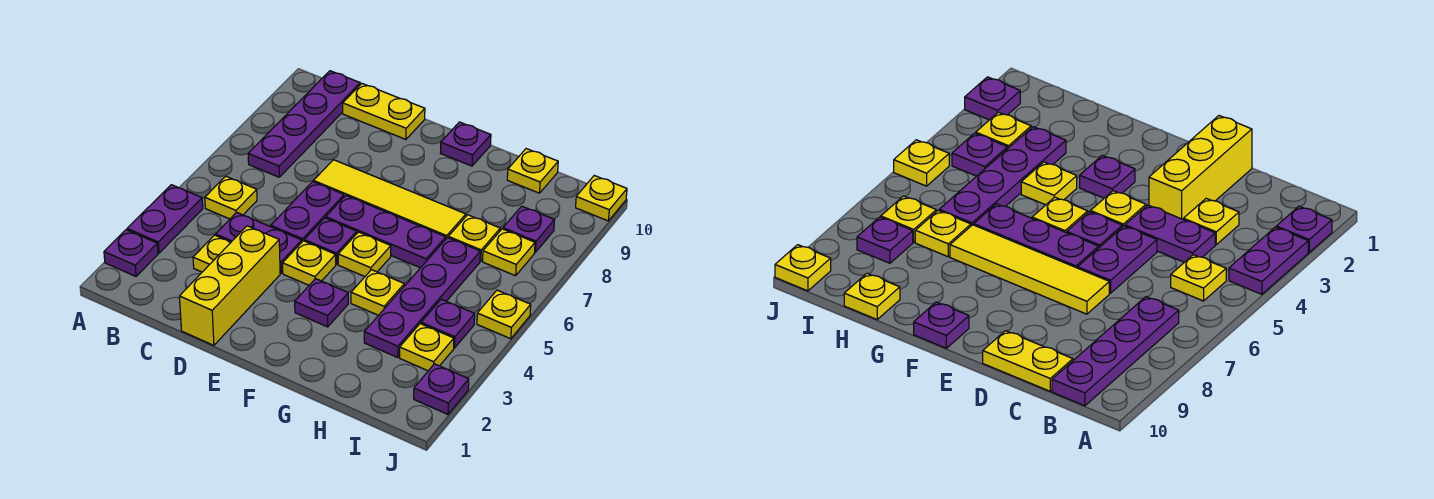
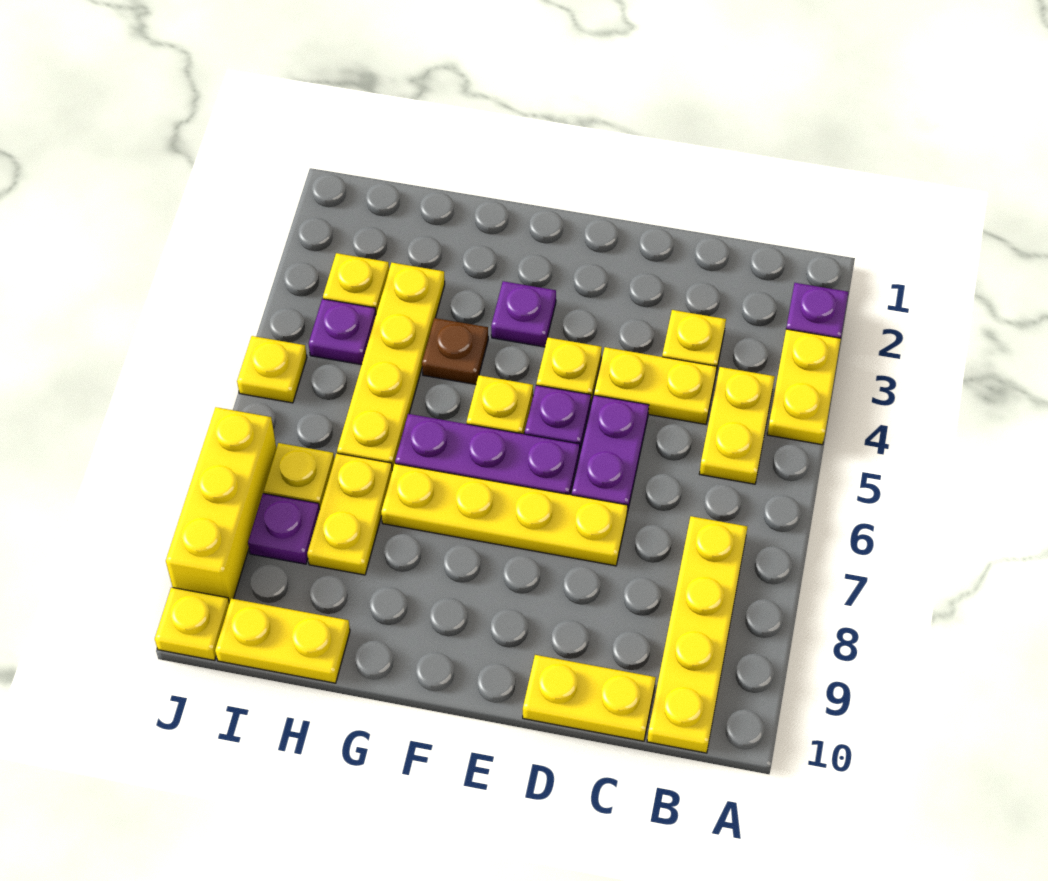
purple 1x2 plate [127,185,203,253] -> yellow 1x2 plate [767,329,841,445]
yellow 1x1 plate [205,176,257,219] -> yellow 1x2 plate [699,367,775,484]
purple 1x4 plate [248,71,360,177] -> yellow 1x4 plate [647,516,747,753]
purple 1x2 plate [216,212,302,273] -> yellow 1x2 plate [594,347,717,424]
yellow 1x3 brick [179,226,280,345] -> yellow 1x3 brick moved to [166,407,277,603]
yellow 1x4 tile [314,160,466,239] -> yellow 1x4 plate [381,464,628,566]
purple 1x1 plate [441,122,491,166] -> none
yellow 1x1 plate [351,270,404,315] -> brown 1x1 plate [422,318,488,384]
purple 1x4 plate [364,238,480,357] -> yellow 1x4 plate [337,262,445,470]
yellow 1x1 plate [448,215,500,261] -> yellow 1x2 plate [307,453,392,575]
yellow 1x1 plate [507,149,558,193] -> yellow 1x2 plate [215,598,350,683]
purple 1x1 plate [414,364,469,414] -> none

